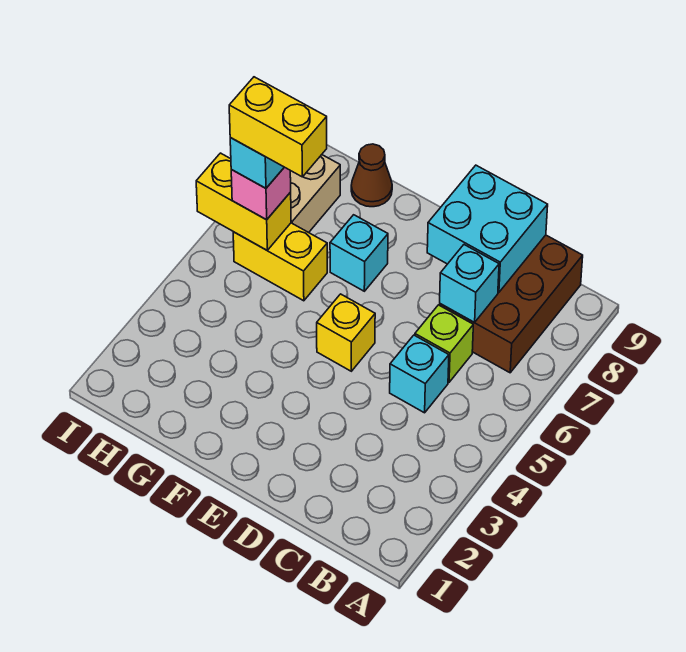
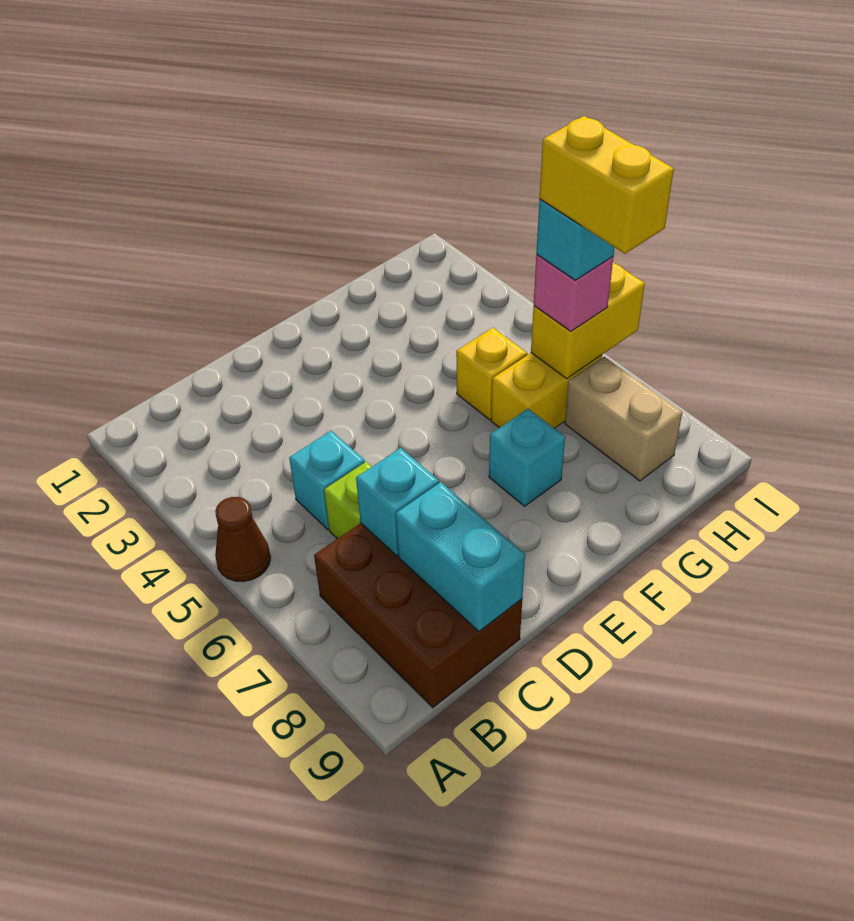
cyan 2x2 brick [427,165,548,292] -> cyan 1x2 brick [396,482,525,631]
yellow 1x1 brick [317,294,375,371] -> yellow 1x1 brick moved to [456,328,527,420]
yellow 1x2 brick [229,77,327,177] -> yellow 1x2 brick turned to [540,116,674,254]
brown 1x1 cone [351,144,392,207] -> brown 1x1 cone moved to [215,497,271,582]

